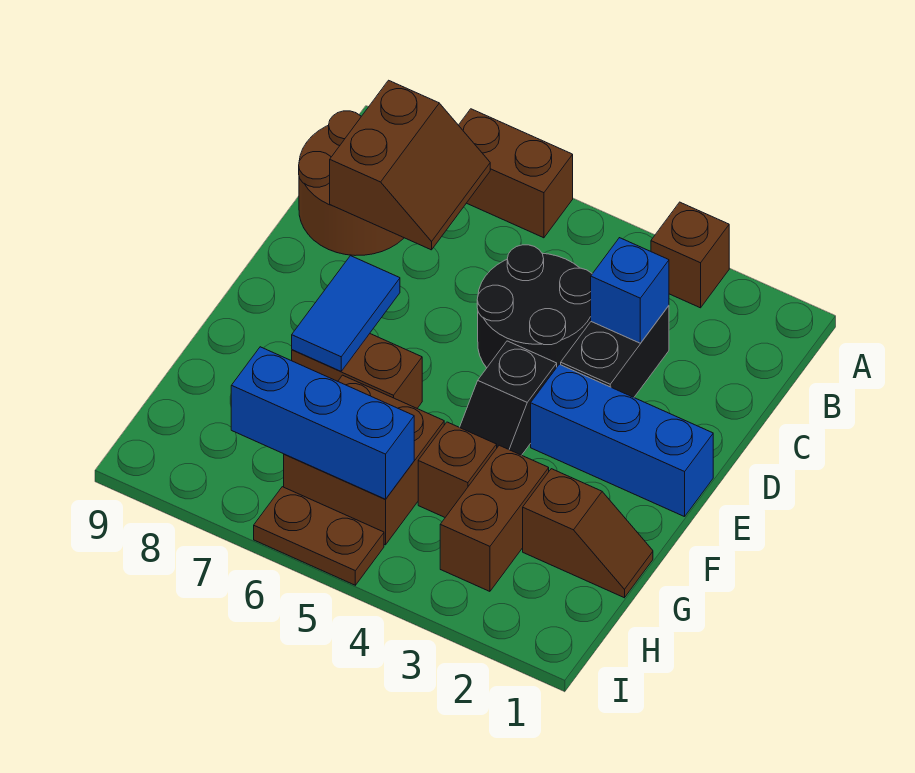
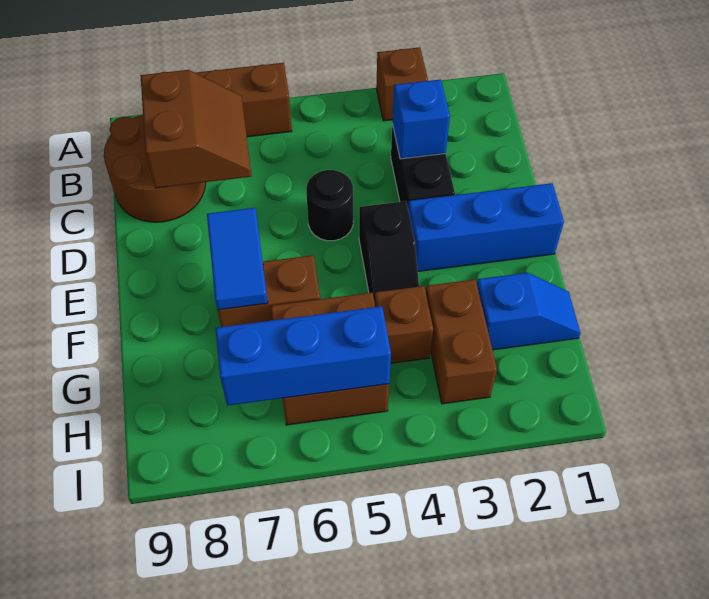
black 2x2 round brick [477,245,592,368] -> black 1x1 round brick [306,170,353,241]
brown 1x2 slope [523,469,653,598] -> blue 1x2 slope [477,273,580,350]
brown 1x2 plate [254,487,384,585] -> none

